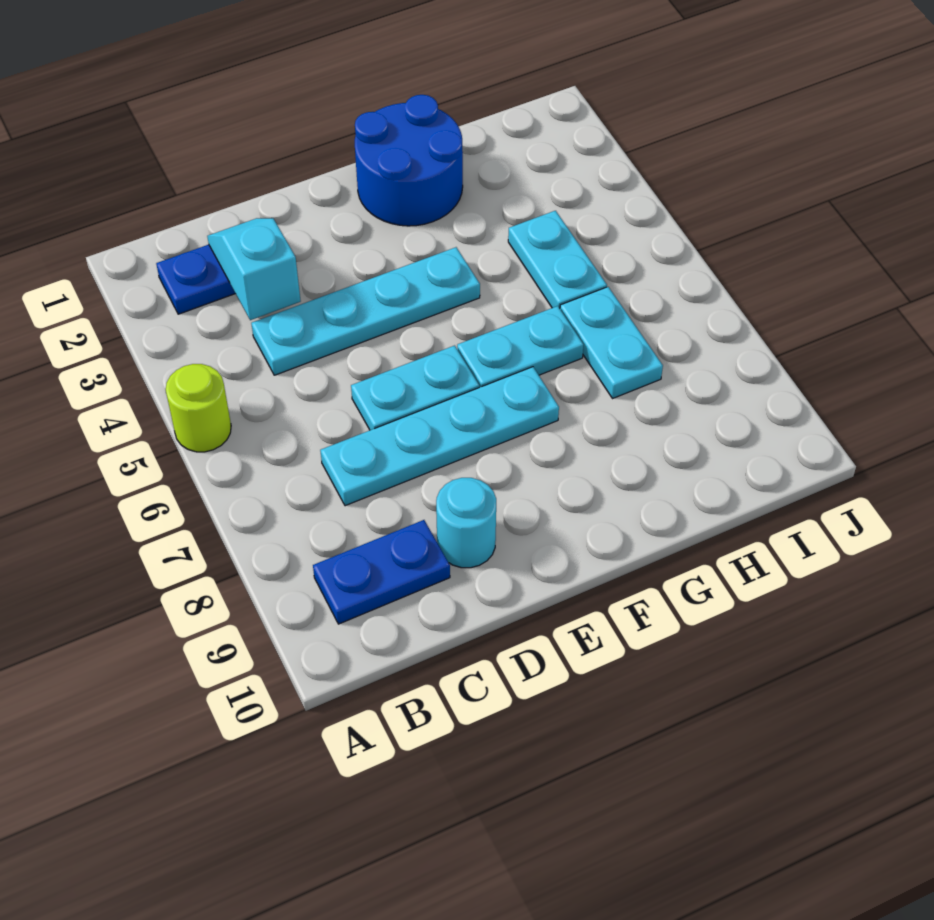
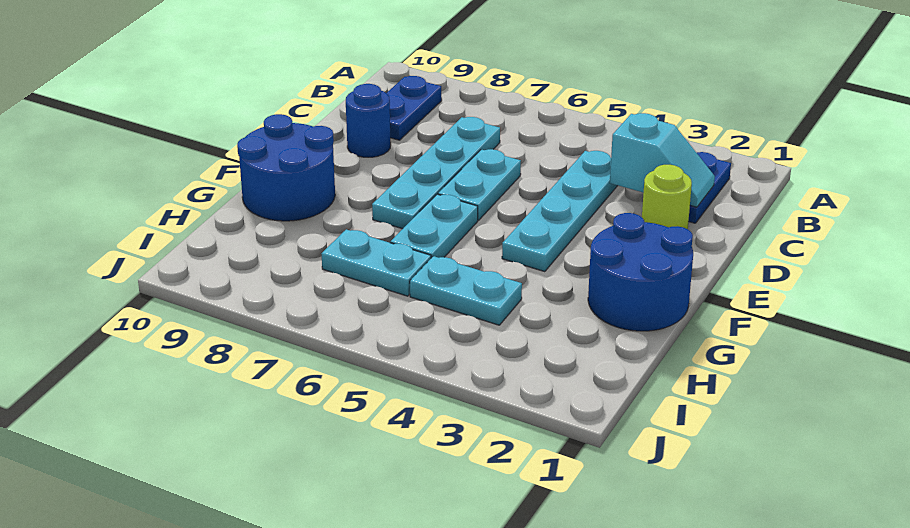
lime 1x1 round brick [166,364,231,452] -> lime 1x1 round brick moved to [642,165,692,229]
cyan 1x1 round brick [436,478,496,568] -> blue 1x1 round brick [346,84,391,157]
none -> blue 2x2 round brick [237,114,335,221]

